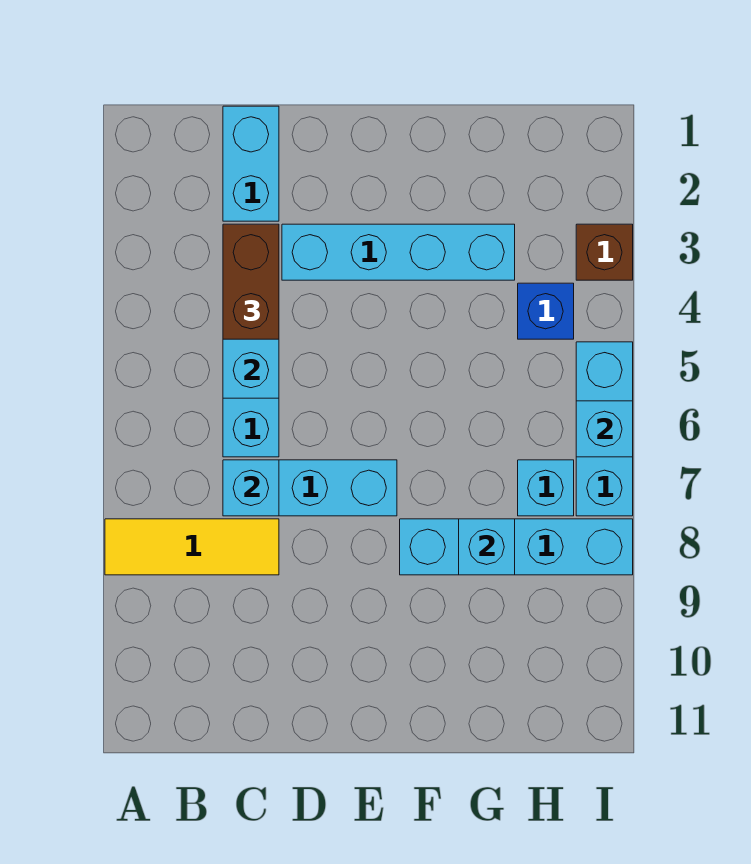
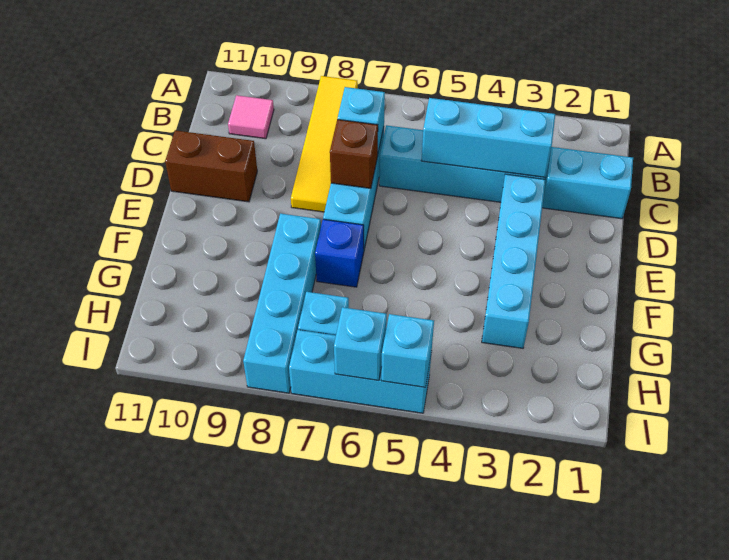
yellow 1x3 tile [105,519,279,575] -> yellow 1x4 tile [291,76,358,212]
none -> pink 1x1 tile [228,95,274,139]
brown 1x2 brick [223,224,279,339] -> brown 1x2 brick moved to [165,130,257,202]
cyan 1x1 brick [459,519,515,575] -> cyan 1x1 brick moved to [381,314,434,387]
blue 1x1 brick [518,283,574,339] -> blue 1x1 brick moved to [315,219,364,287]
brown 1x1 brick [576,224,633,280] -> brown 1x1 brick moved to [330,119,378,188]

